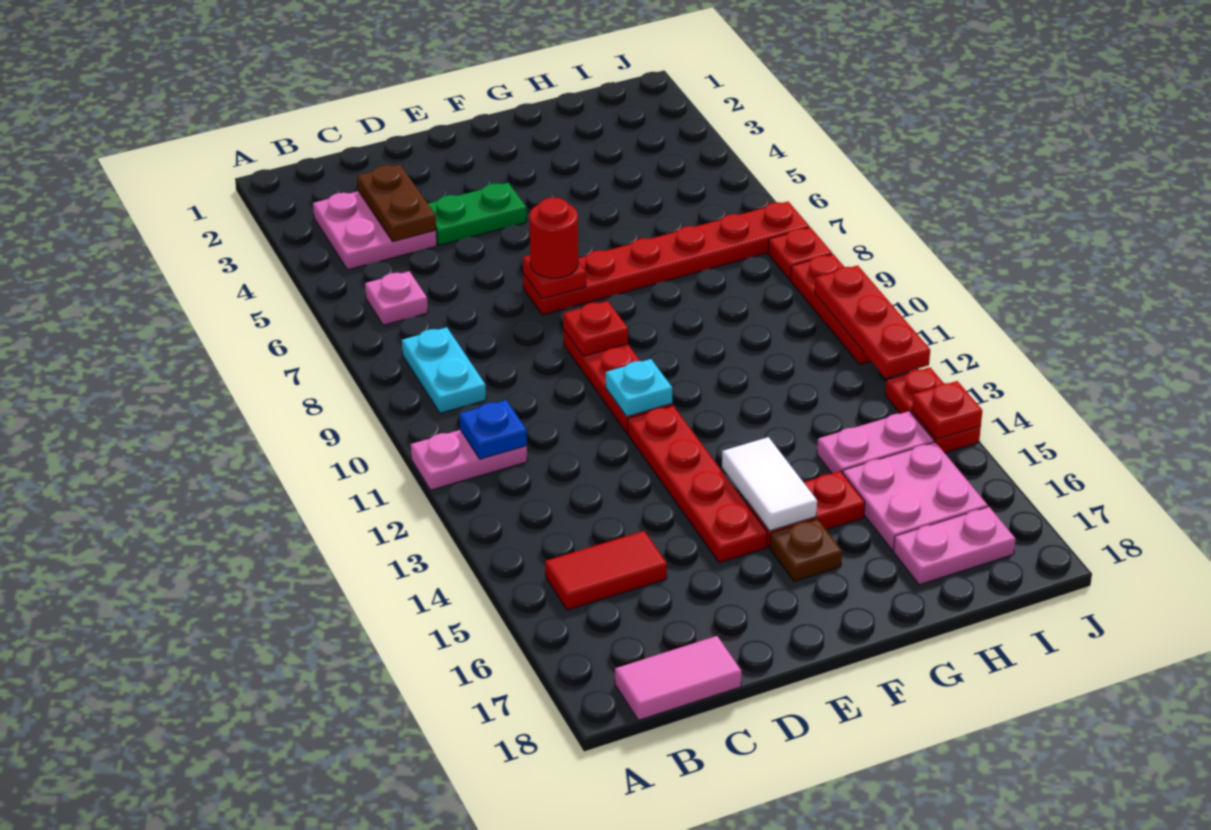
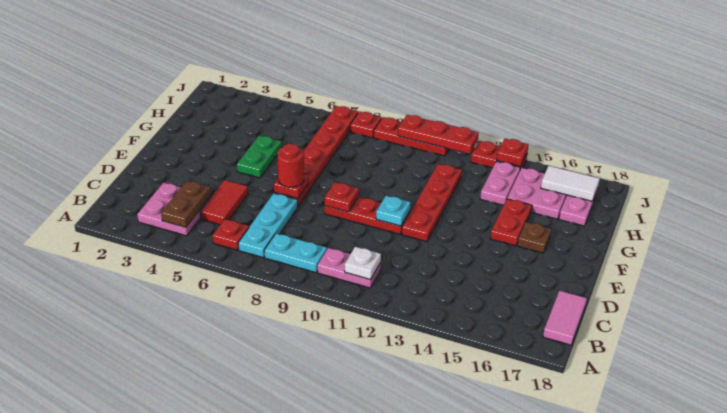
pink 1x2 plate [411,430,527,490] -> pink 1x2 plate turned to [318,248,381,288]
pink 1x1 plate [365,271,428,325] -> red 1x1 plate [213,219,249,250]
none -> cyan 1x3 plate [238,193,298,258]
blue 1x1 plate [460,400,527,459] -> white 1x1 plate [345,247,381,280]
red 1x2 tile [545,531,667,610] -> red 1x2 tile moved to [200,180,248,225]
brown 1x2 plate [357,165,436,242] -> brown 1x2 plate turned to [161,181,211,227]
green 1x2 plate [428,183,527,245] -> green 1x2 plate moved to [237,136,282,178]
red 1x4 plate [628,406,767,563] -> red 1x4 plate turned to [402,164,462,242]
white 1x2 tile [722,437,817,531] -> white 1x2 tile moved to [541,166,600,201]

